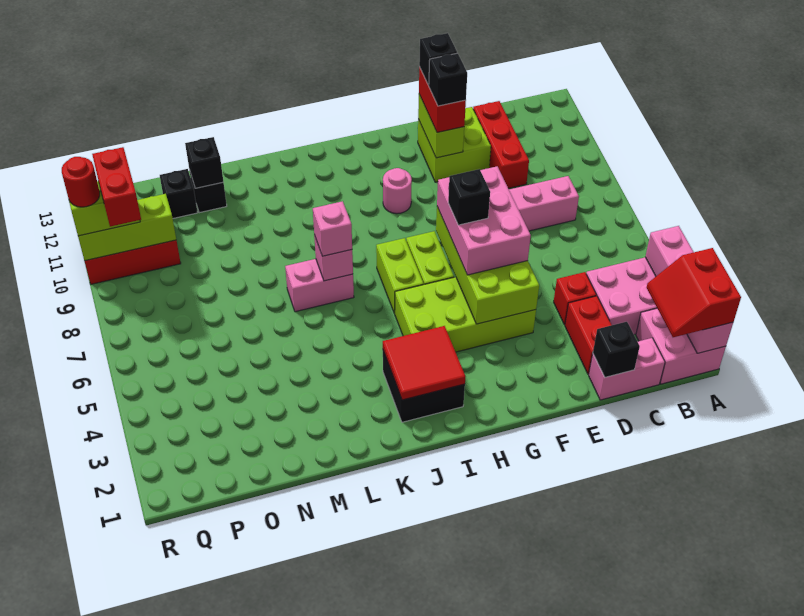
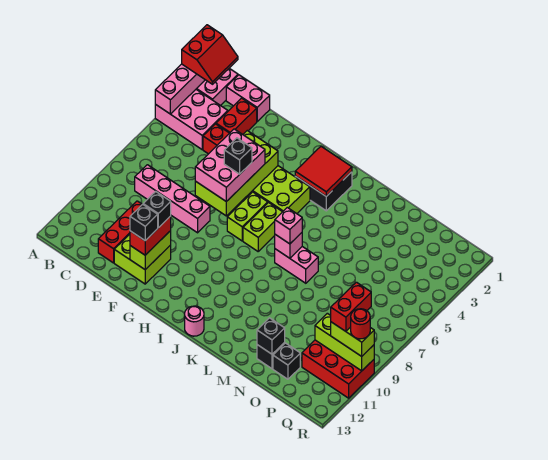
black 1x1 brick [593,322,640,377] -> none
pink 1x1 round brick [383,168,412,214] -> pink 1x1 round brick moved to [185,306,204,336]

